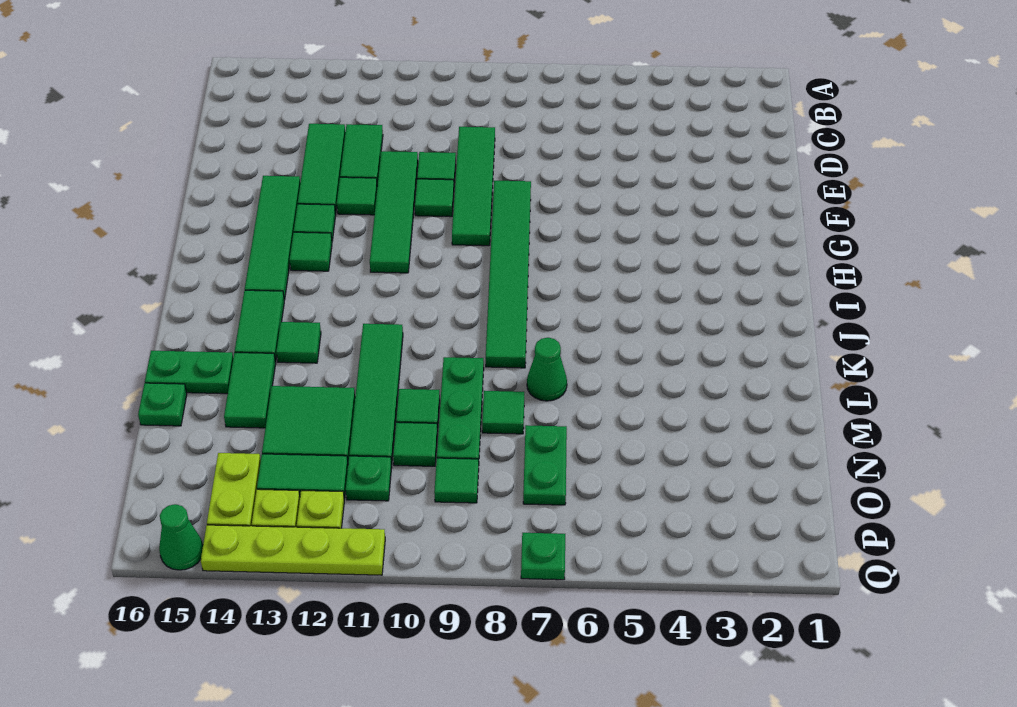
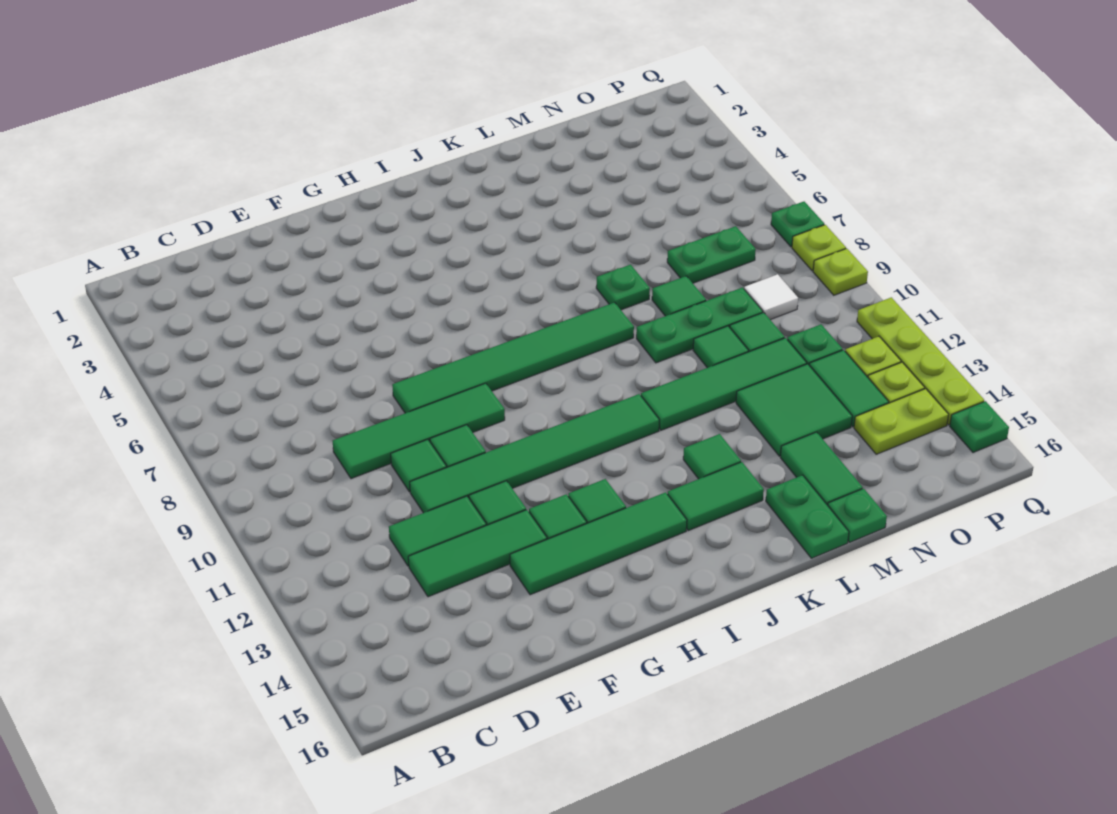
green 1x4 tile [370,151,418,273] -> green 1x6 tile [410,394,659,513]
green 1x1 cone [527,338,567,401] -> green 1x1 plate [596,265,650,310]
green 1x2 tile [224,353,276,428] -> green 1x2 tile turned to [780,432,863,505]
green 1x1 tile [434,458,479,503] -> white 1x1 tile [744,274,798,320]
none -> lime 1x1 plate [792,225,846,271]
none -> lime 1x1 plate [813,249,868,295]
green 1x1 cone [159,504,203,570] -> green 1x1 plate [950,401,1009,453]

